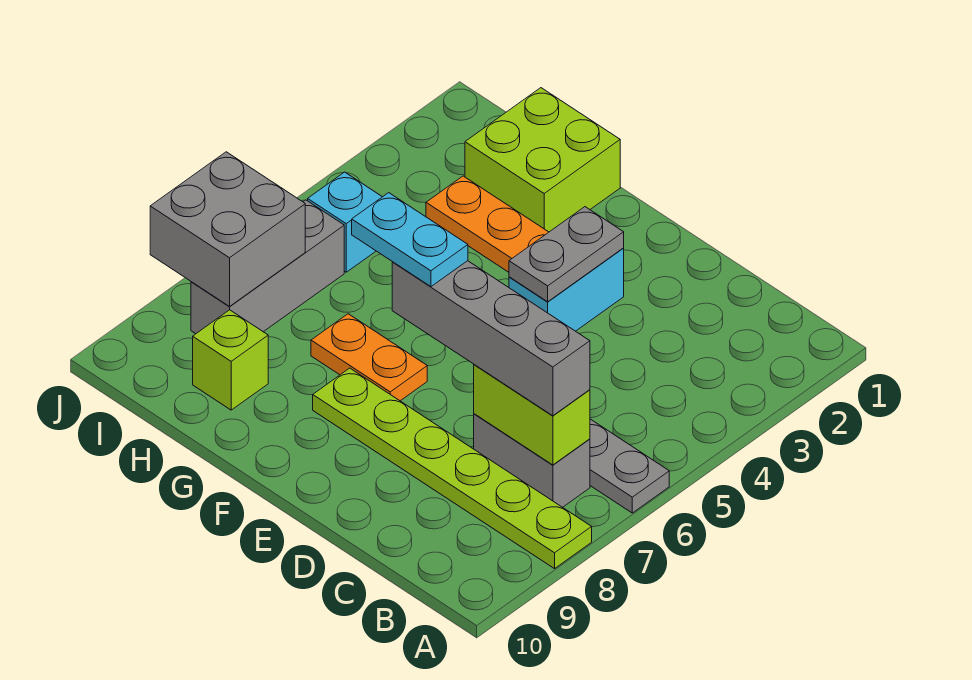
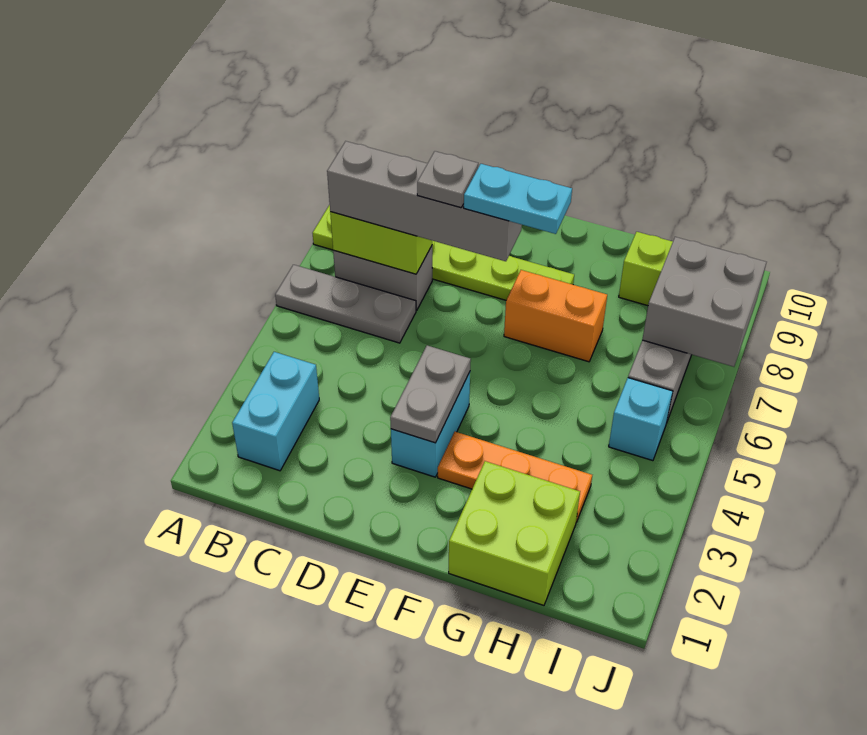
none -> cyan 1x2 brick [232,352,319,471]
none -> grey 1x1 plate [417,151,478,208]
orange 1x2 plate [311,314,427,401] -> orange 1x2 brick [504,270,607,362]

